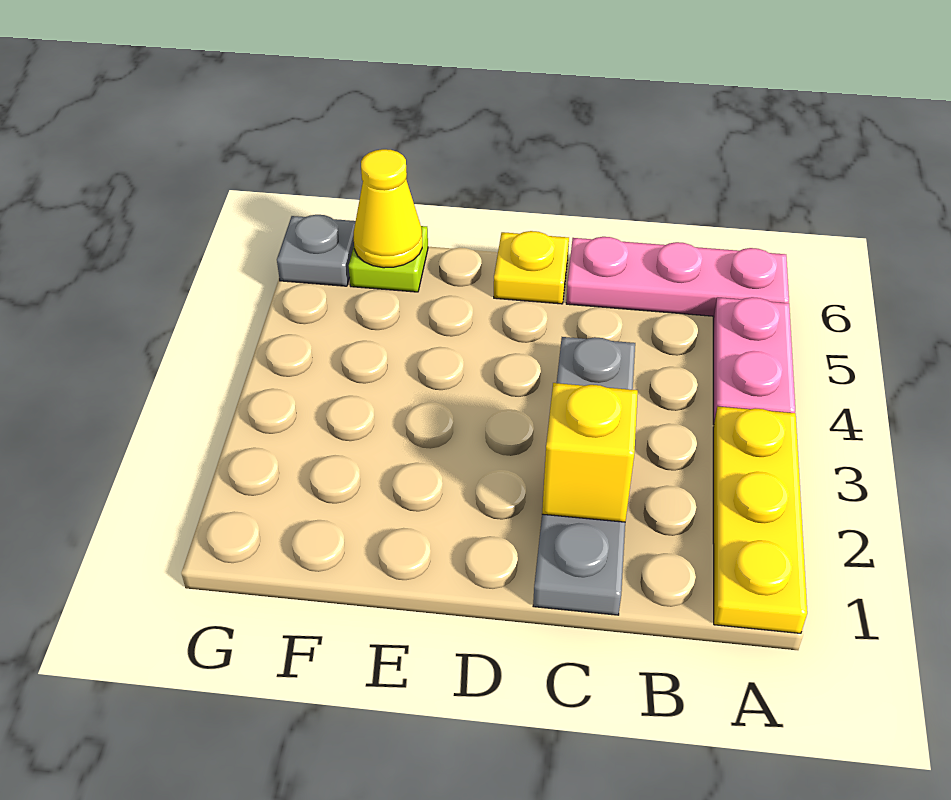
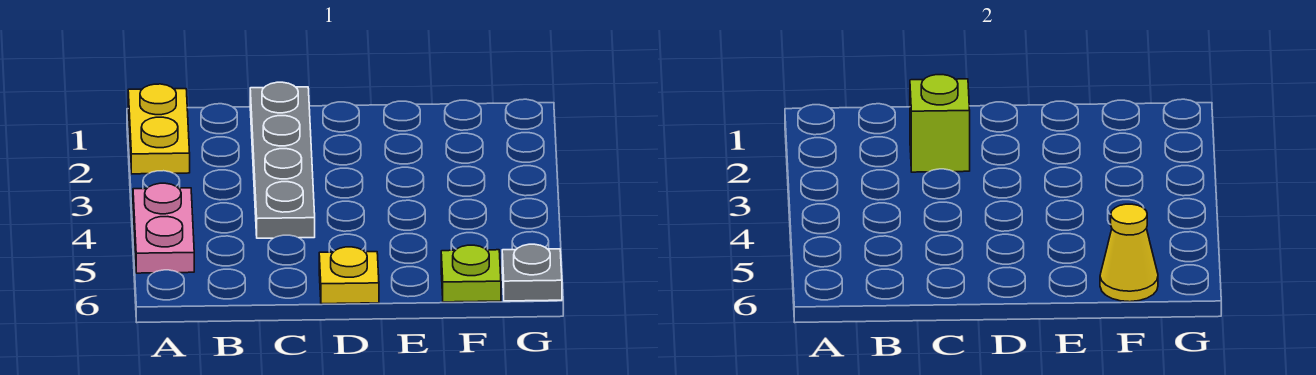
yellow 1x3 plate [713,407,807,633] -> yellow 1x2 plate [128,84,190,174]
pink 1x3 plate [566,237,789,316] -> none
yellow 1x1 brick [542,383,638,522] -> lime 1x1 brick [910,75,970,172]

